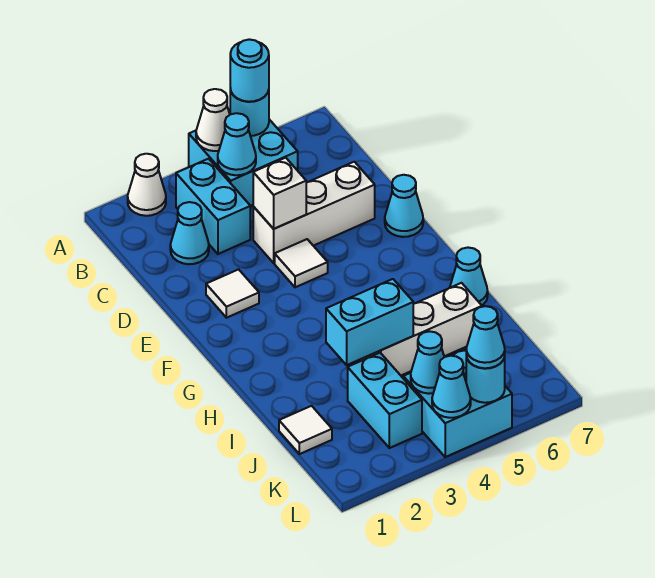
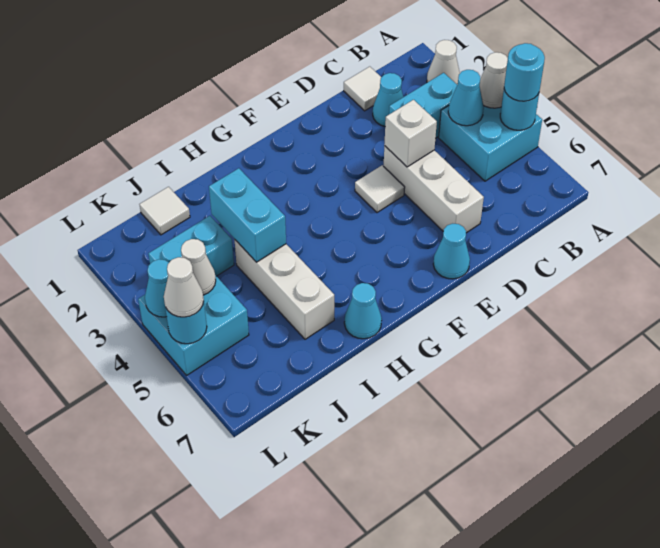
white 1x1 tile [206,269,259,318] -> white 1x1 tile moved to [344,67,381,111]
cyan 1x1 cone [411,331,444,394] -> white 1x1 cone [181,239,216,295]
cyan 1x1 cone [466,306,505,368] -> white 1x1 cone [164,257,204,317]

